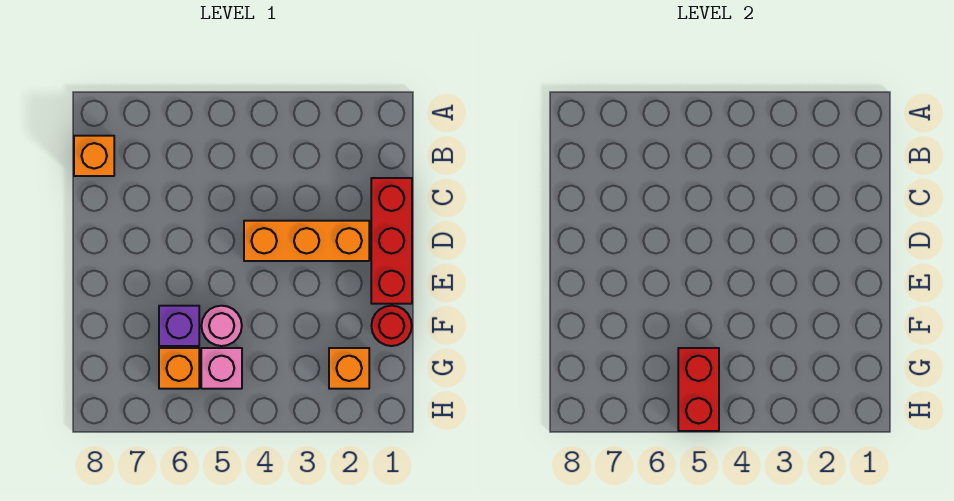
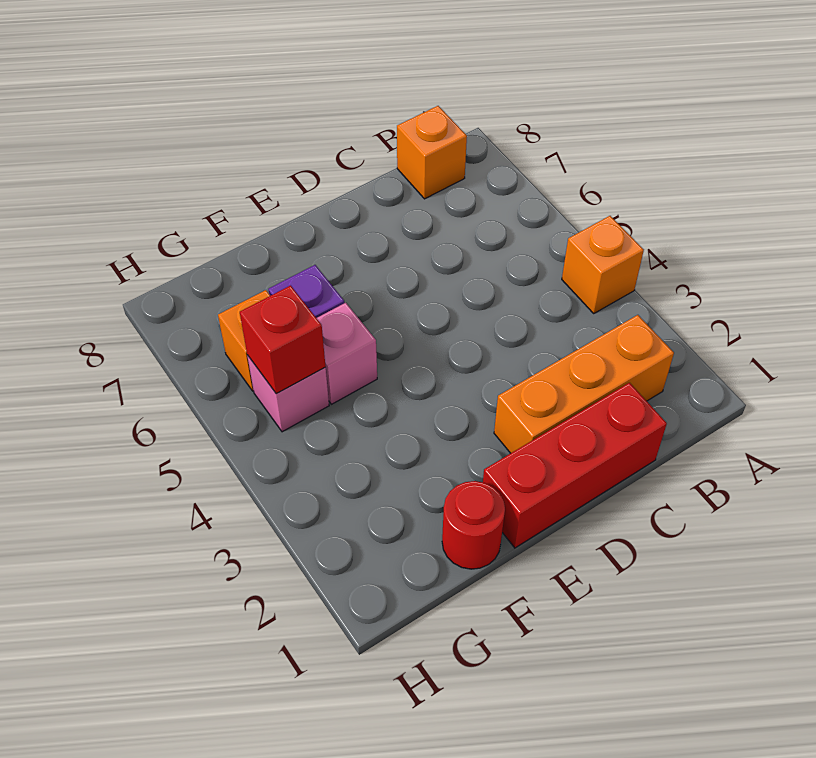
orange 1x3 brick [244,221,369,261] -> orange 1x3 brick turned to [494,315,674,453]
pink 1x1 round brick [202,306,242,346] -> pink 1x1 brick [317,303,377,404]
orange 1x1 brick [329,348,369,389] -> orange 1x1 brick moved to [562,216,644,313]
red 1x2 brick [678,348,719,431] -> red 1x1 brick [240,286,326,394]

